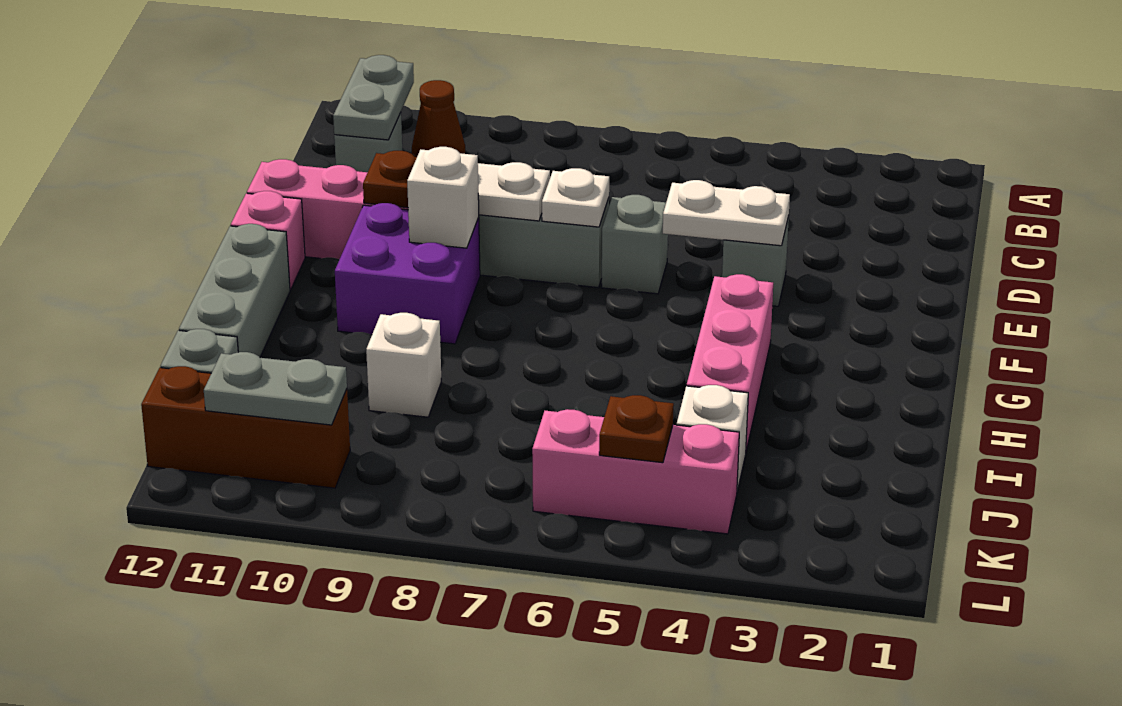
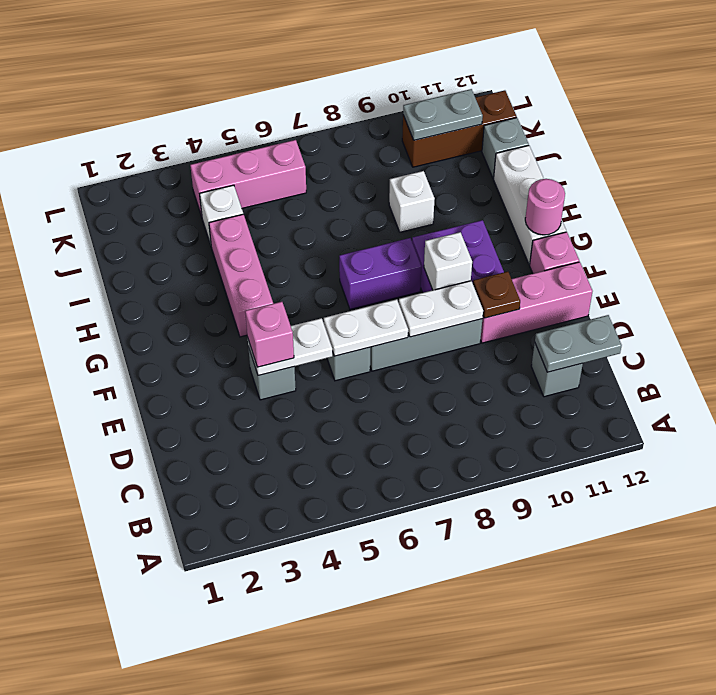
brown 1x1 cone [412,80,465,157] -> none
grey 1x2 plate [333,55,414,140] -> grey 1x2 plate turned to [535,315,622,372]
none -> pink 1x1 brick [245,302,294,367]
white 1x1 plate [542,168,609,227] -> white 1x2 plate [324,299,408,356]
none -> purple 1x2 brick [339,238,422,309]
grey 1x3 brick [179,224,290,357] -> white 1x3 brick [494,146,566,265]
none -> pink 1x1 round brick [525,179,565,235]
brown 1x1 plate [599,395,674,463] -> none

